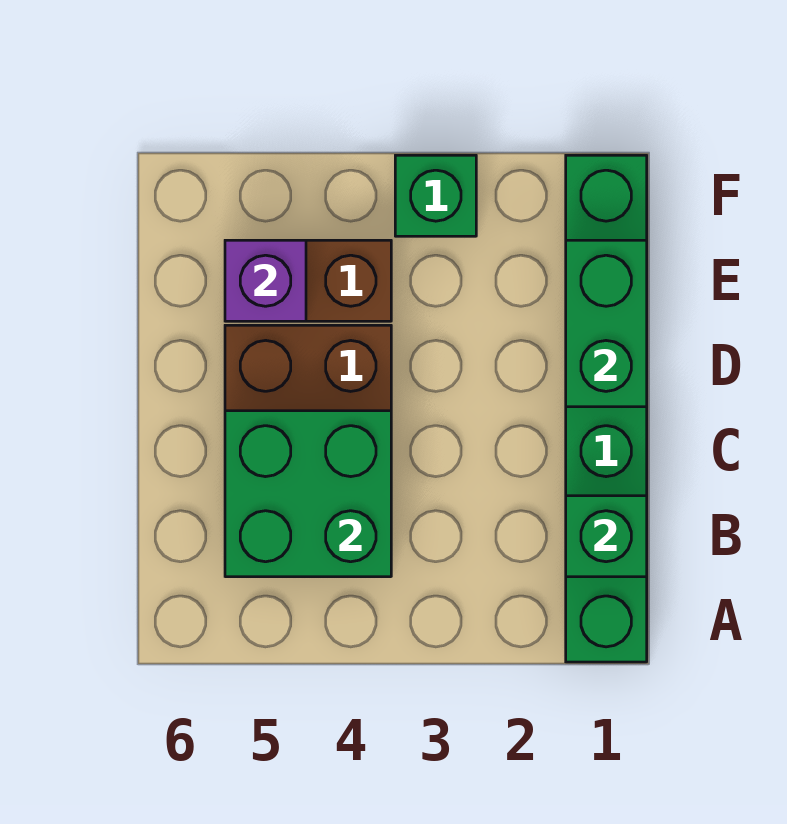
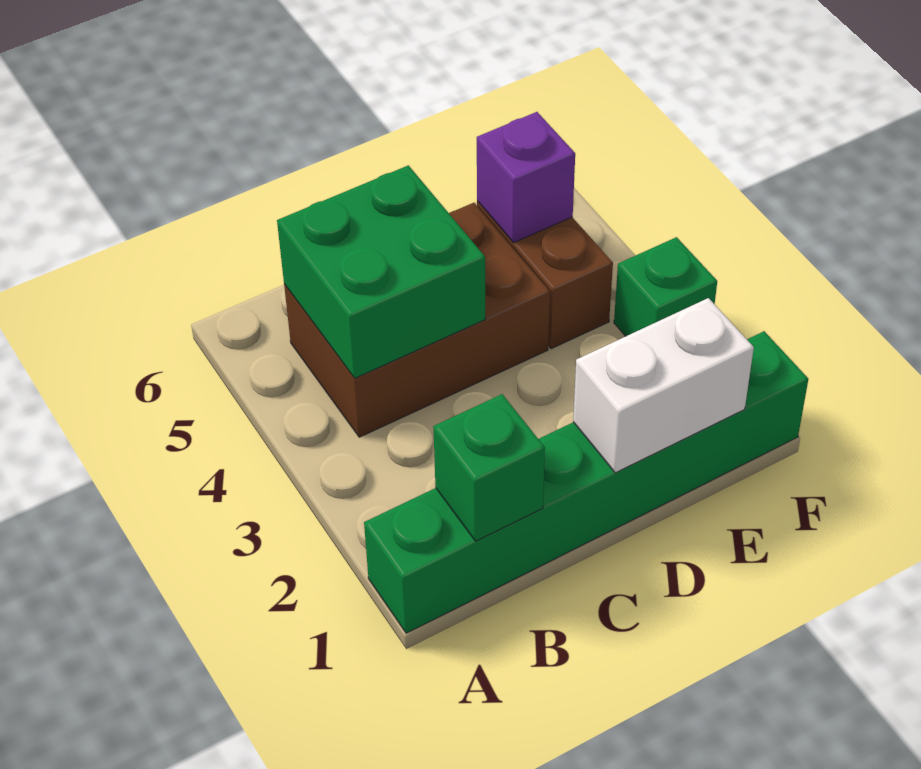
green 1x2 brick [566,240,647,407] -> white 1x2 brick [573,298,754,473]

